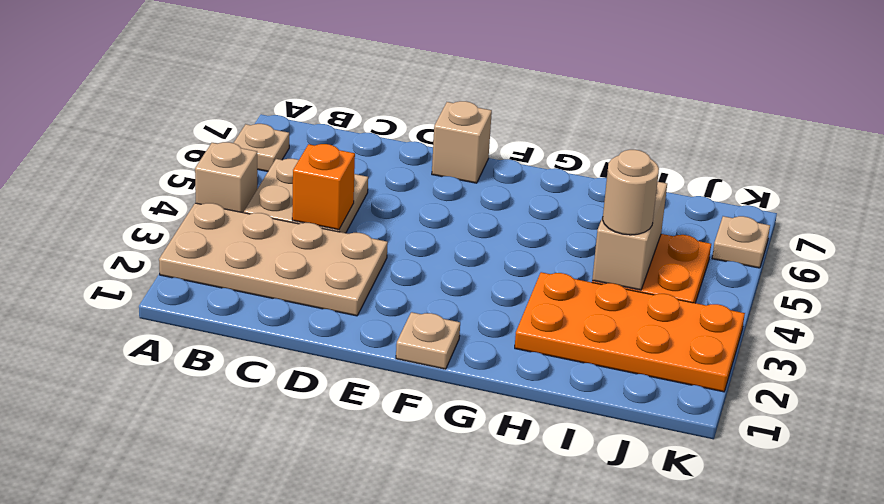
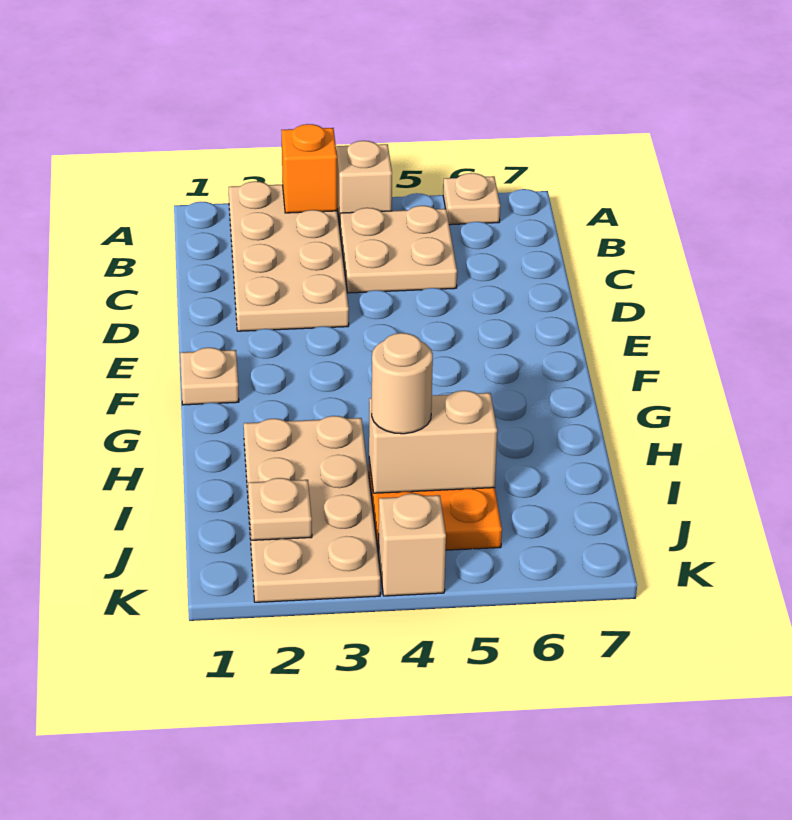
orange 1x1 brick [292,144,355,230] -> orange 1x1 brick moved to [282,124,337,213]
tan 1x1 brick [432,101,492,183] -> tan 1x1 brick moved to [379,494,446,596]
orange 2x4 plate [515,272,745,392] -> tan 2x4 plate [244,416,380,602]
tan 1x1 plate [712,216,770,268] -> tan 1x1 plate moved to [248,478,312,540]

